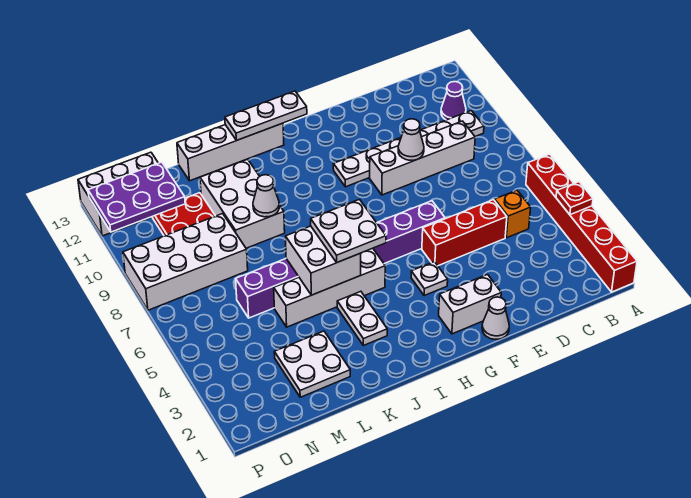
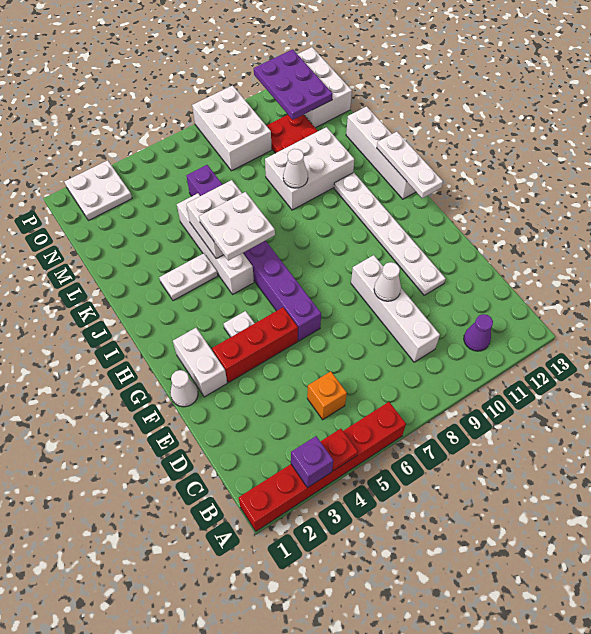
none -> purple 1x1 brick [291,436,333,488]
white 1x6 plate [333,111,484,187] -> white 1x6 plate moved to [334,173,446,295]
red 1x3 brick [422,200,507,266] -> red 1x3 brick turned to [212,307,298,383]
white 2x2 plate [274,331,350,397] -> white 2x2 plate moved to [64,160,132,221]
white 2x4 brick [123,214,248,310] -> white 2x3 brick [192,85,272,171]

